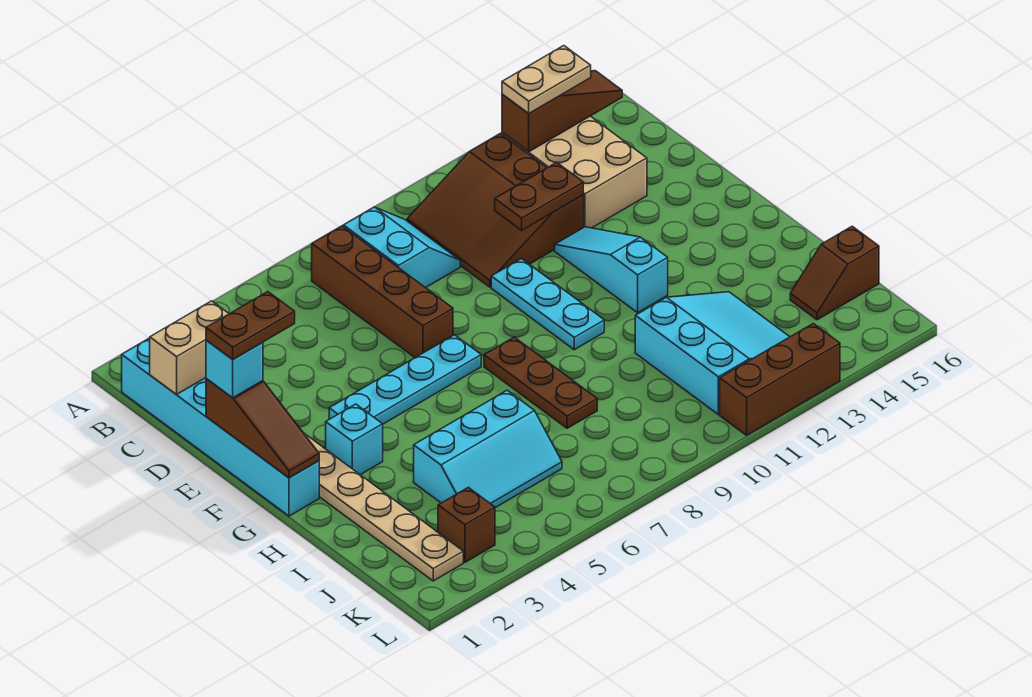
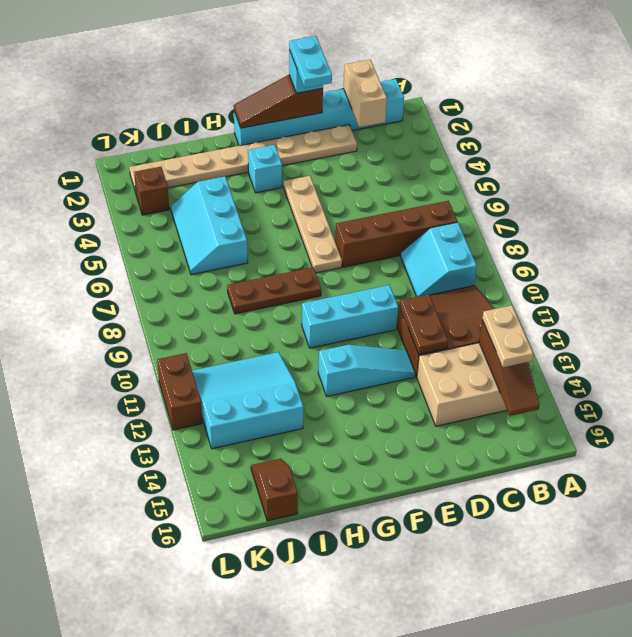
cyan 2x2 slope [344,207,460,288] -> cyan 2x2 slope turned to [400,222,477,297]
brown 1x2 plate [206,292,295,360] -> cyan 1x2 plate [289,36,332,88]
cyan 1x3 plate [491,259,604,350] -> cyan 1x3 brick [302,285,398,348]
cyan 1x4 plate [329,335,481,424] -> tan 1x4 plate [284,176,342,273]
cyan 3x3 slope [635,292,789,415] -> cyan 3x3 slope turned to [192,352,303,449]
brown 1x3 brick [720,323,840,435] -> brown 1x2 brick [157,353,202,430]

